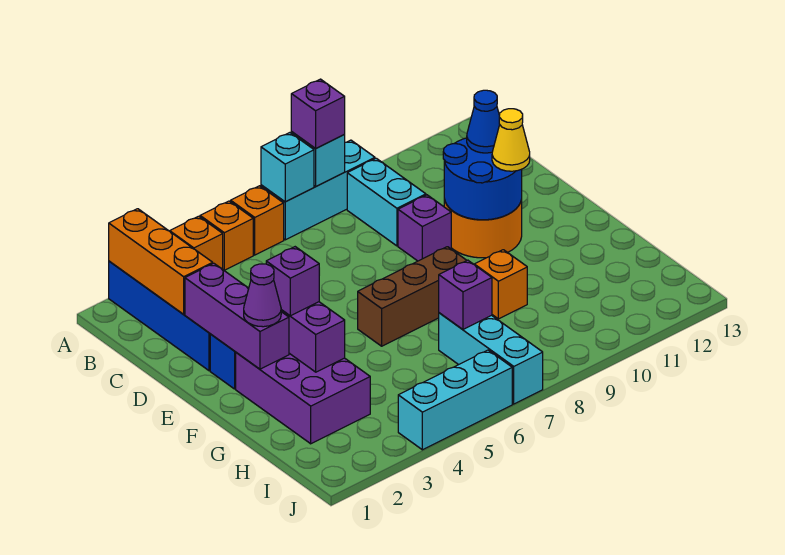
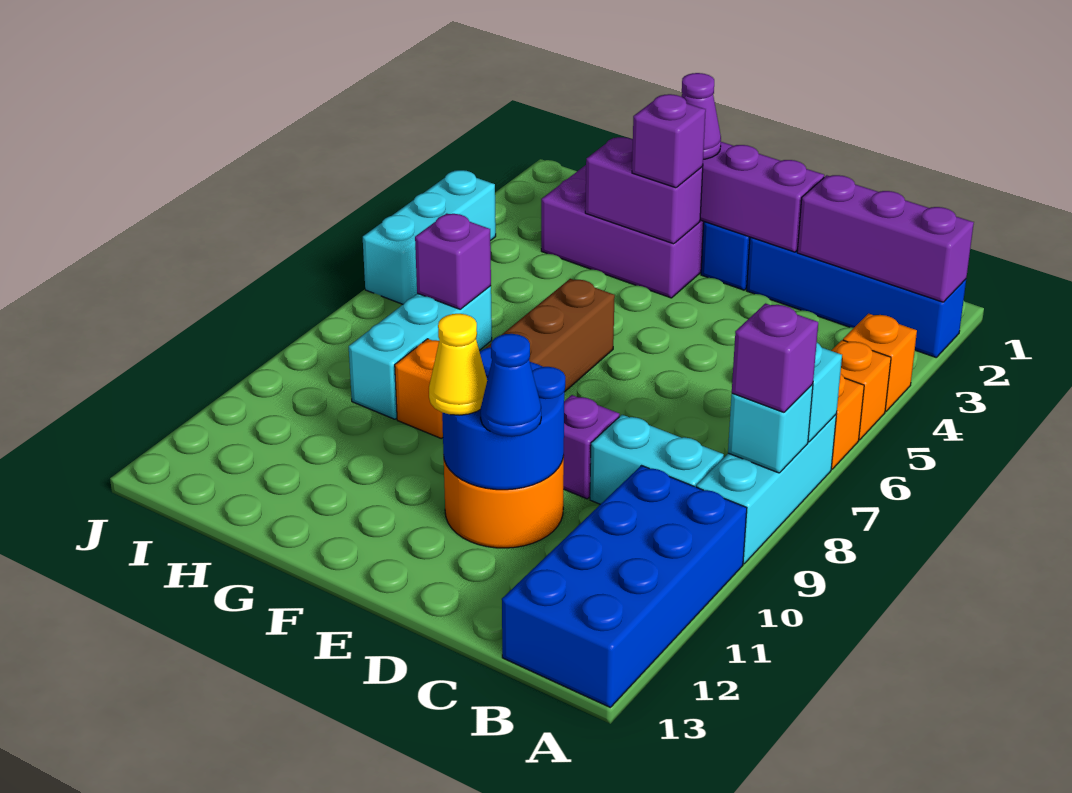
orange 1x3 brick [109,209,213,314] -> purple 1x3 brick [797,175,974,302]
none -> blue 2x4 brick [502,466,747,708]
cyan 1x3 brick [439,313,543,404] -> cyan 1x3 brick turned to [349,286,492,419]

